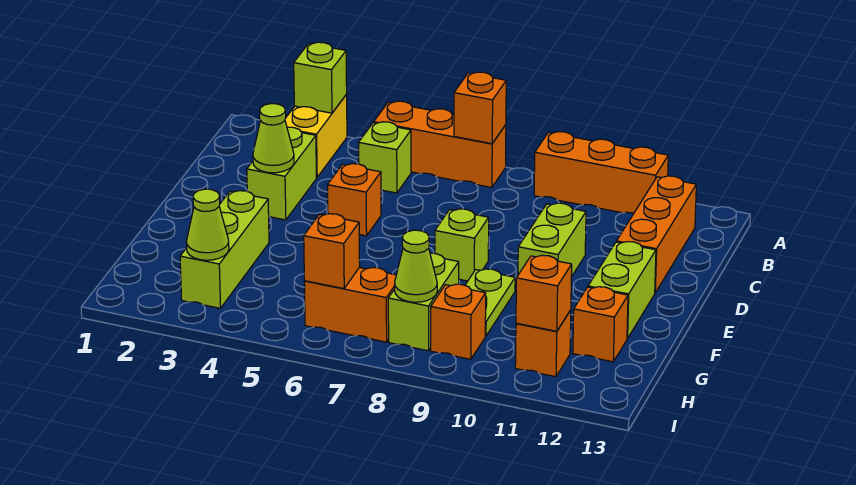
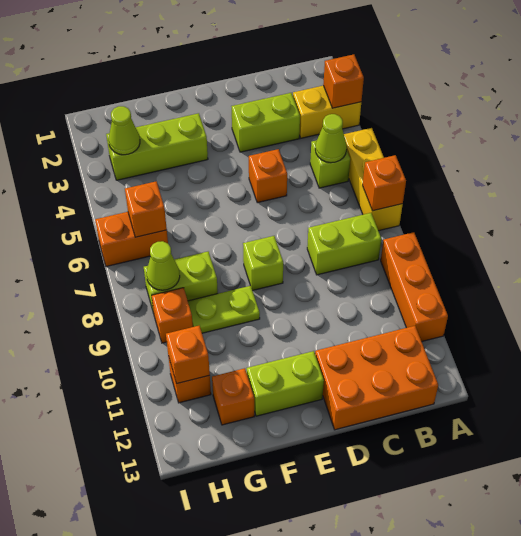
lime 1x1 brick [294,42,347,113] -> orange 1x1 brick [323,54,364,108]
orange 1x3 brick [374,101,506,188] -> yellow 1x3 brick [344,128,403,231]
orange 1x3 brick [617,176,696,293] -> orange 2x3 brick [315,326,438,430]
lime 1x1 cone [253,104,294,173] -> lime 1x1 cone moved to [315,114,347,163]
lime 1x2 brick [518,203,586,277] -> lime 1x2 brick moved to [307,213,381,275]
orange 1x2 brick [304,268,396,342] -> orange 1x2 brick turned to [95,212,168,267]

